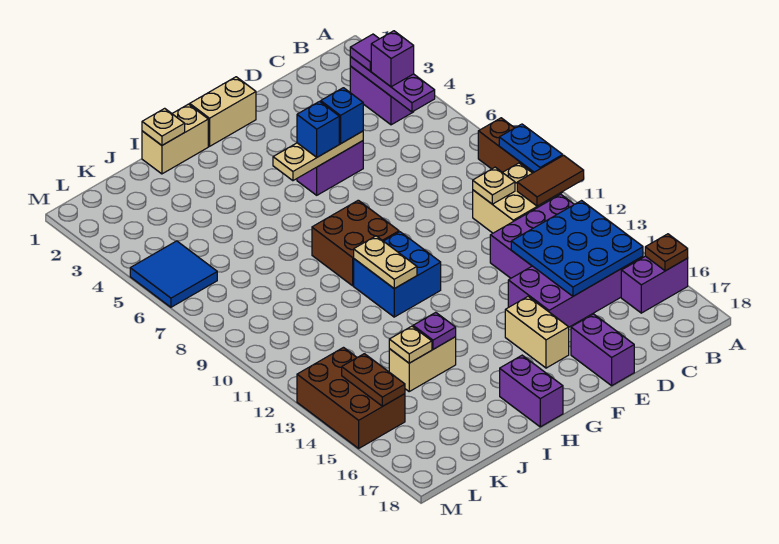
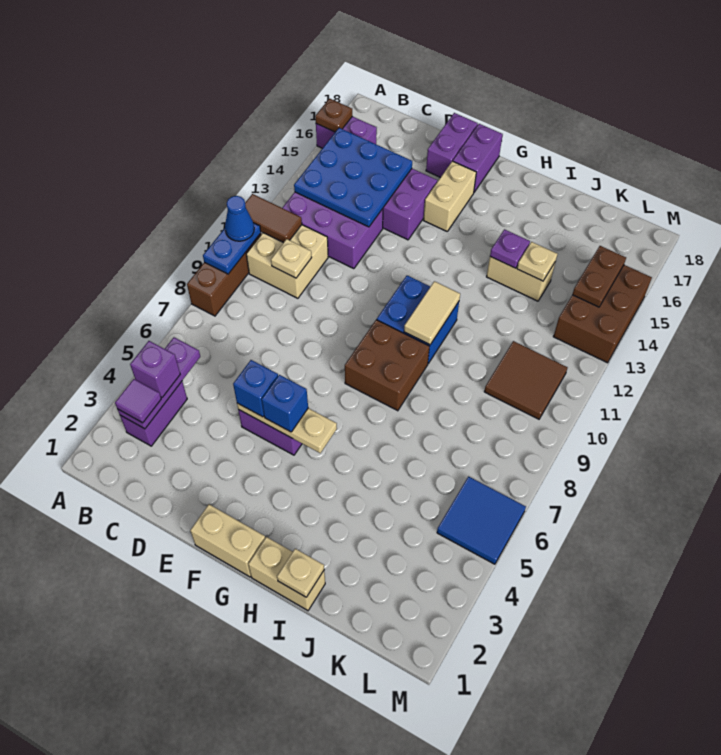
none -> blue 1x1 cone [225,196,254,241]
tan 1x2 plate [354,236,417,289] -> tan 1x2 tile [404,281,460,345]
purple 1x2 brick [500,355,563,427] -> purple 1x2 brick moved to [453,124,503,192]
none -> brown 2x2 tile [484,341,568,419]

